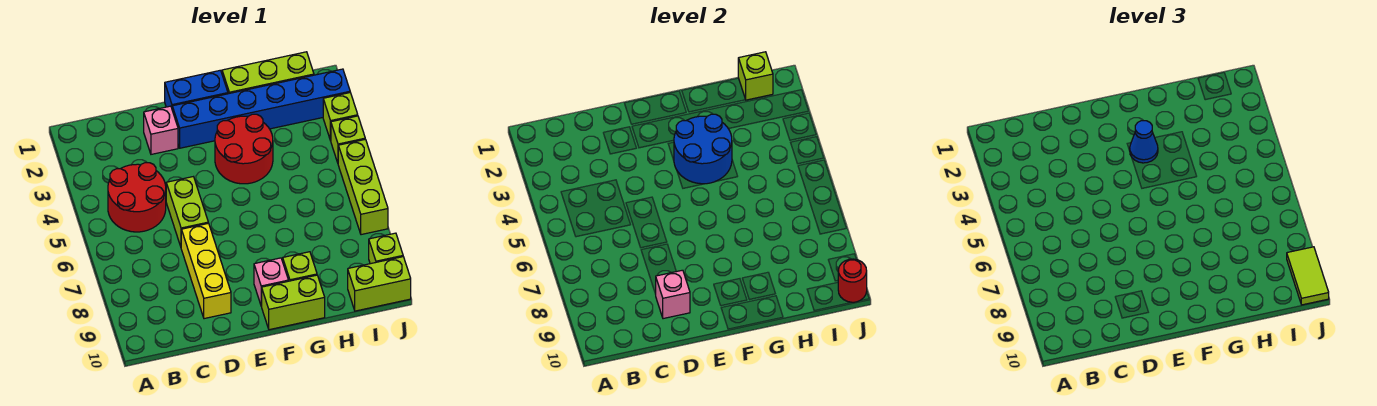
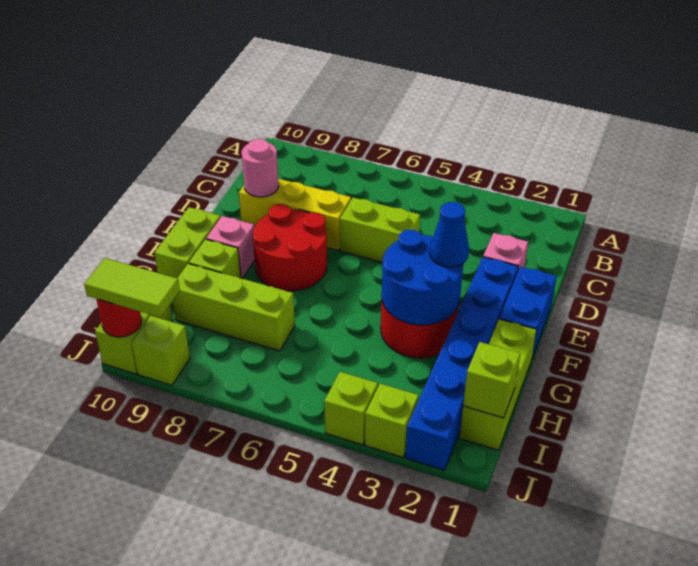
red 2x2 round brick [108,163,166,232] -> red 2x2 round brick moved to [253,204,327,291]
pink 1x1 brick [656,270,690,319] -> pink 1x1 round brick [242,139,279,197]
lime 1x3 brick [338,139,388,235] -> lime 1x3 brick moved to [173,264,295,351]

